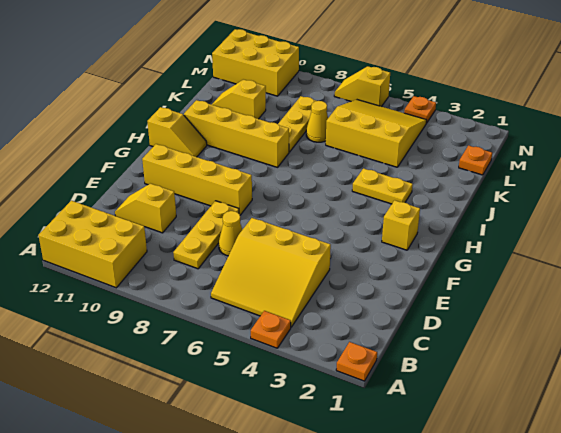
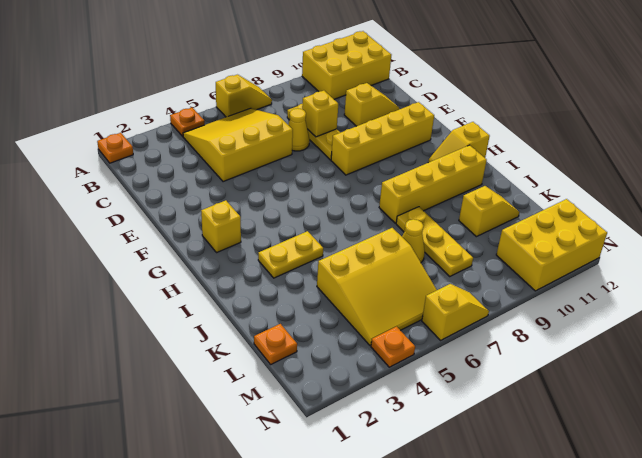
none -> yellow 1x2 slope [216,75,272,117]
none -> yellow 1x1 brick [302,91,338,137]

